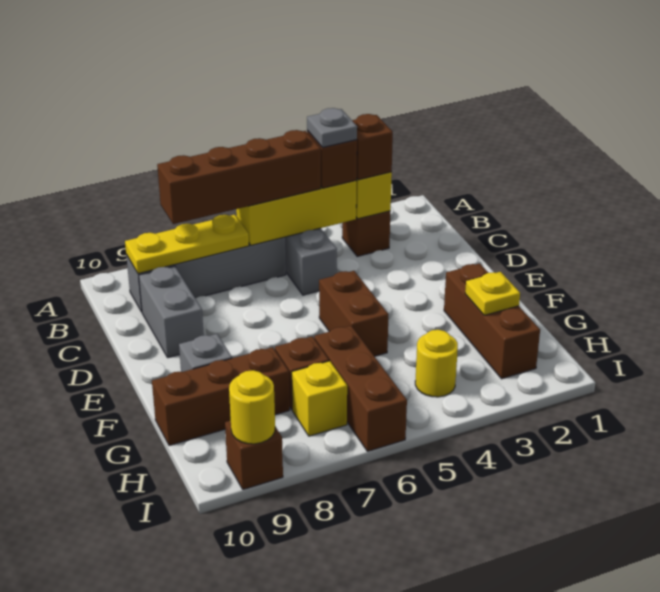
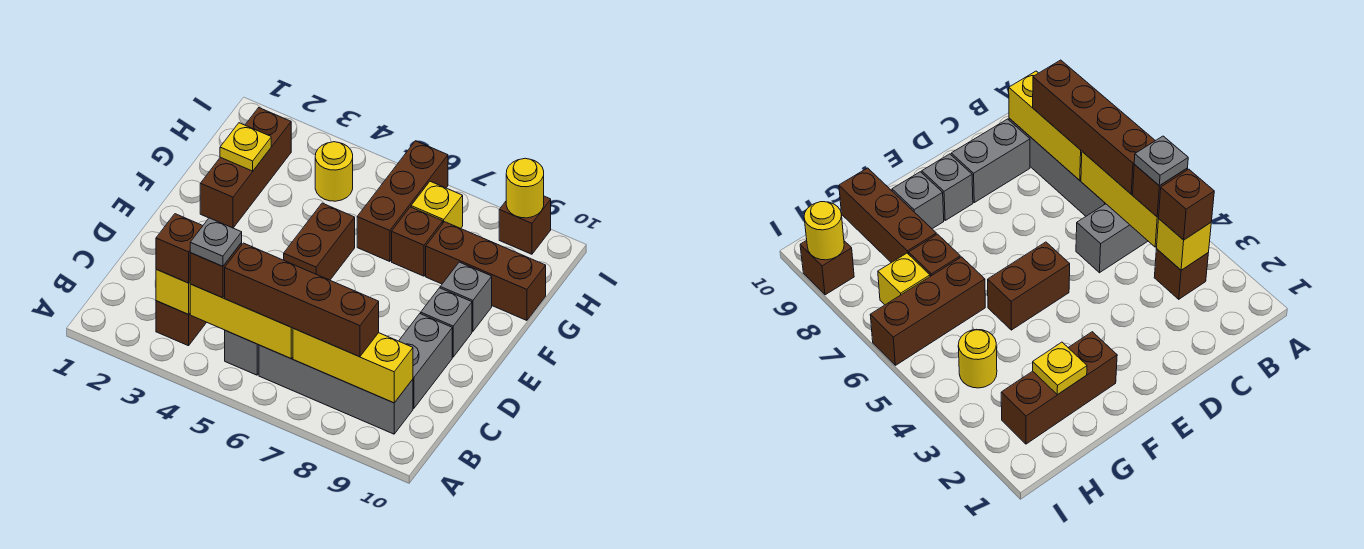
yellow 1x3 plate [125,214,249,274] -> yellow 1x3 brick [293,328,413,403]
none -> grey 1x1 brick [421,288,472,357]

